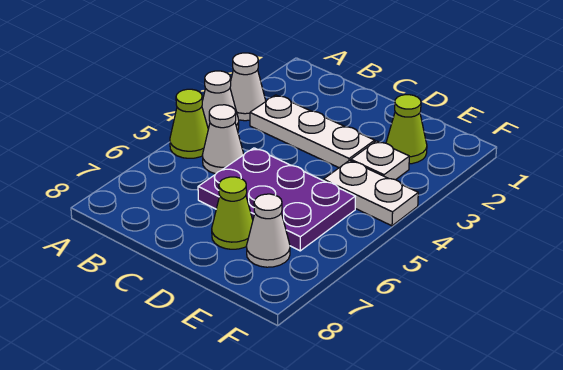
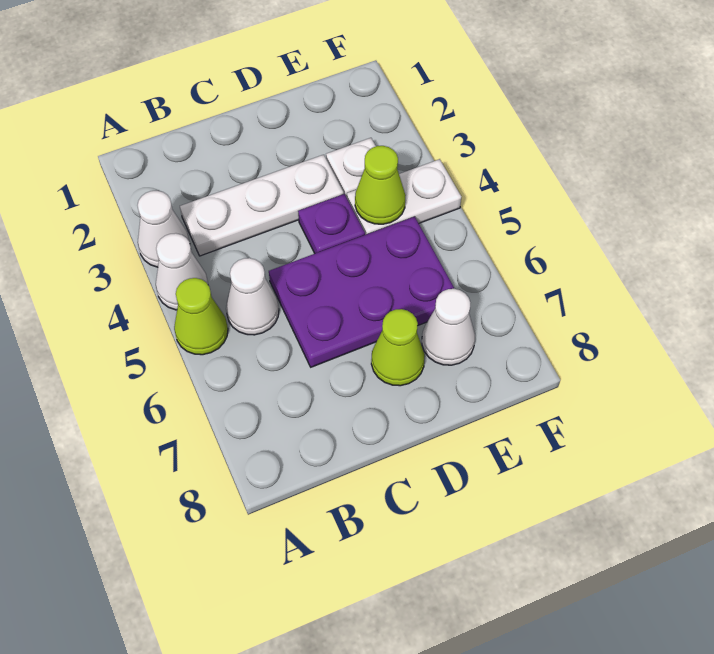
none -> purple 1x1 plate [298,194,365,253]
lime 1x1 cone [386,95,427,164] -> lime 1x1 cone moved to [355,146,406,224]

